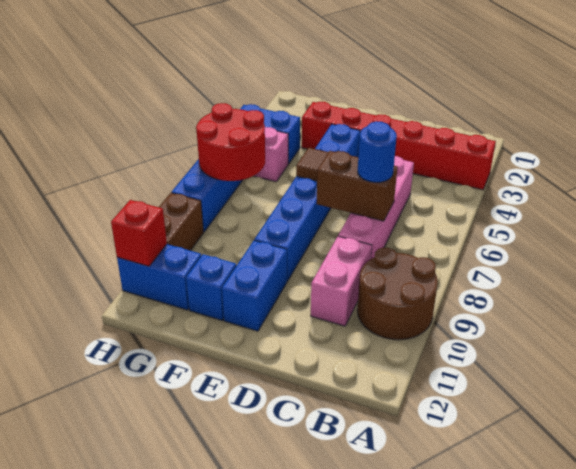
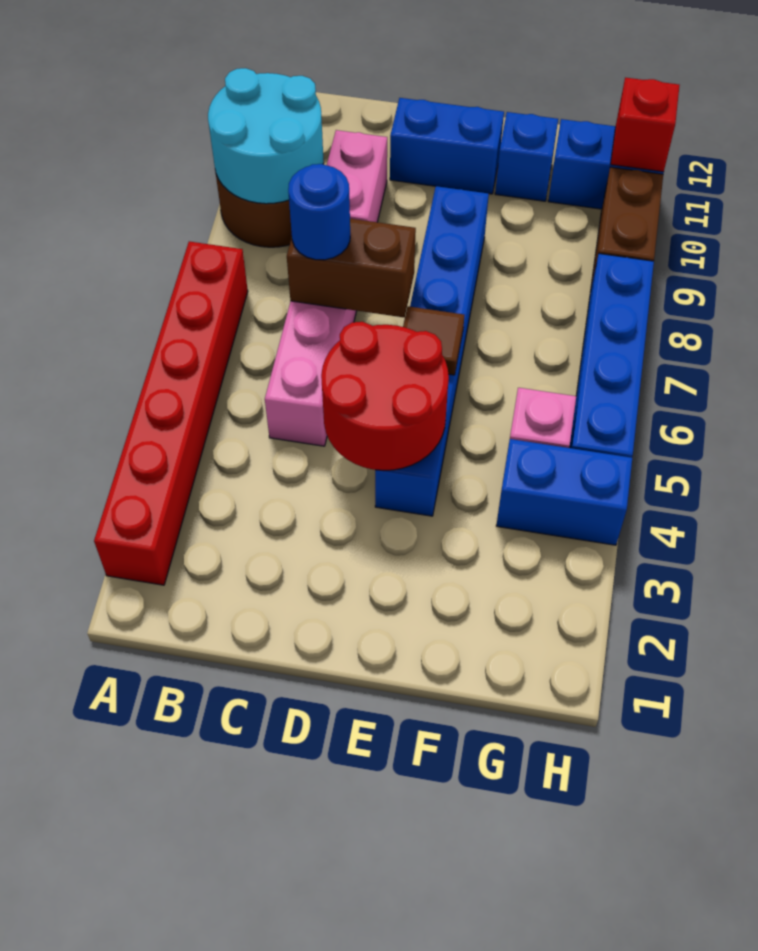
red 1x6 brick [302,101,496,190] -> red 1x6 brick turned to [94,241,248,585]
none -> cyan 2x2 round brick [208,68,324,204]
blue 1x2 brick [222,241,287,331] -> blue 1x2 brick turned to [390,98,504,194]
red 2x2 round brick [196,103,265,181] -> red 2x2 round brick moved to [321,322,449,470]

